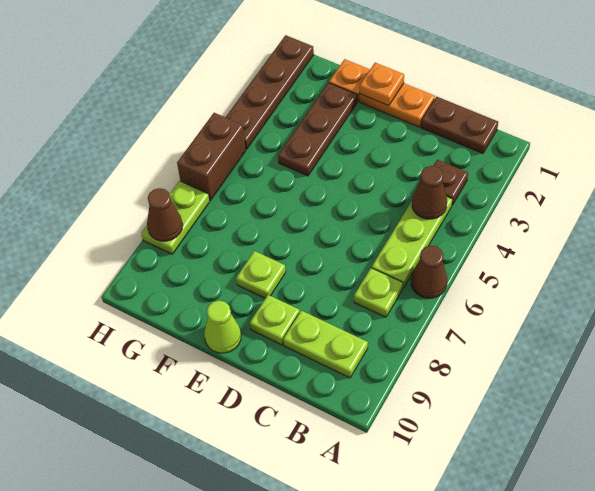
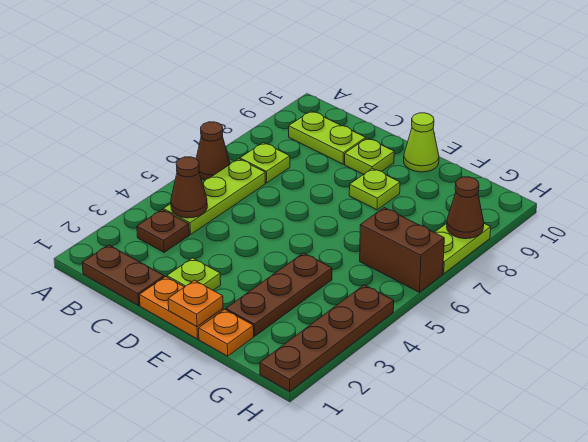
none -> lime 1x1 plate [167,258,221,290]
brown 1x2 brick [177,113,246,200] -> brown 1x2 brick turned to [360,208,444,292]

